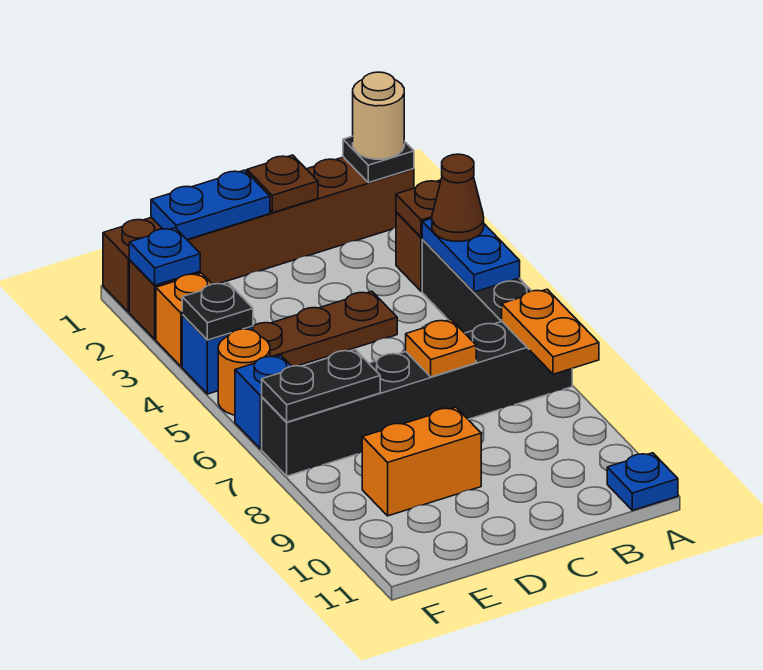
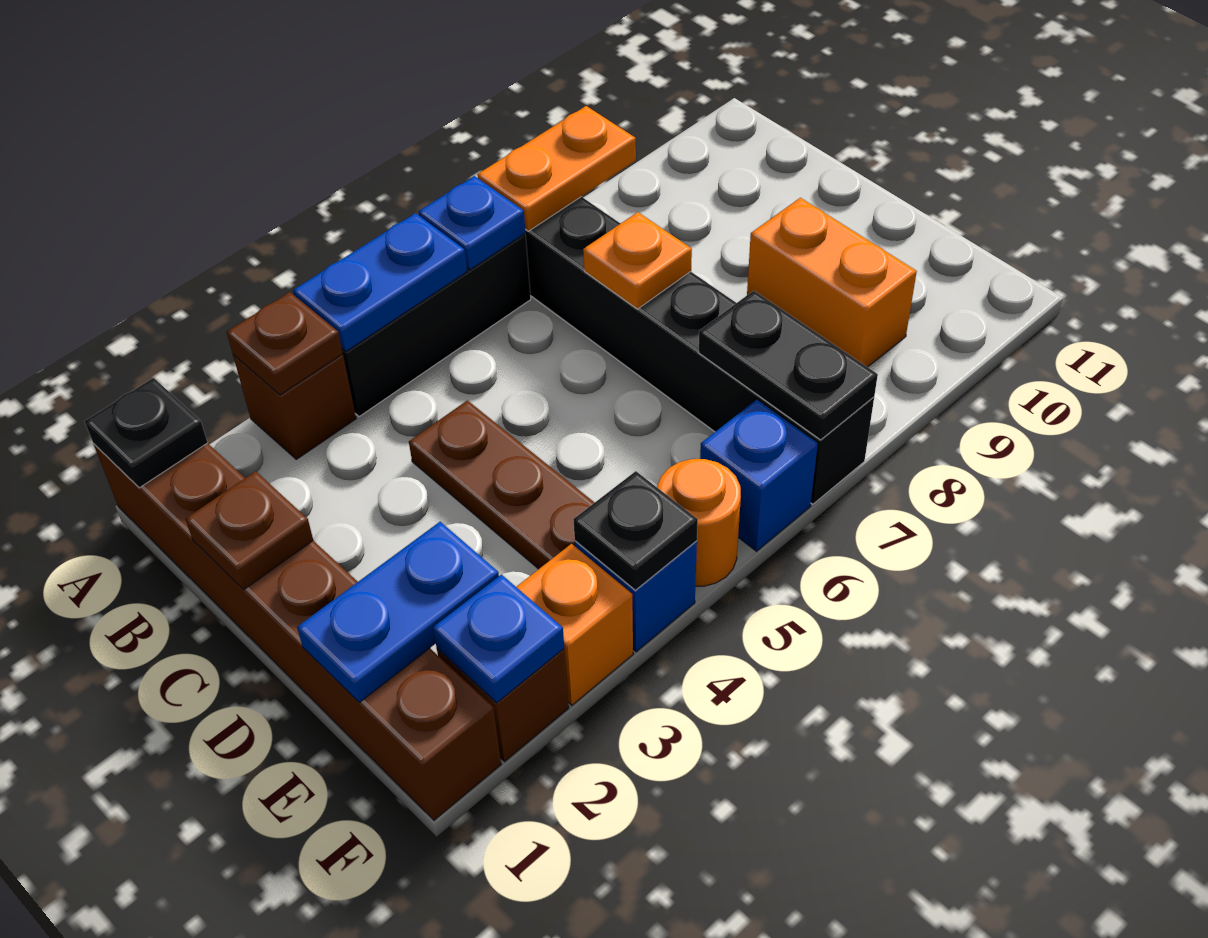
tan 1x1 round brick [353,72,404,159] -> none
brown 1x1 cone [432,154,484,241] -> none
blue 1x1 plate [607,453,678,510] -> blue 1x1 plate moved to [418,176,526,270]
blue 1x2 plate [151,170,270,239] -> blue 1x2 plate turned to [297,522,499,702]

